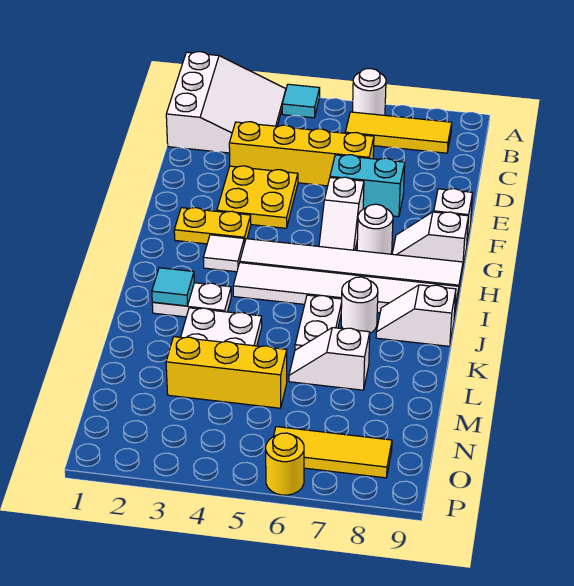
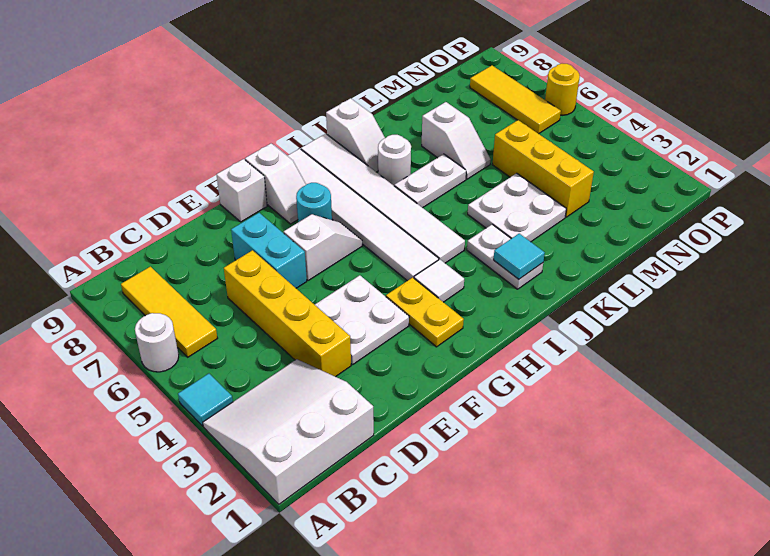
yellow 2x2 plate [217,166,298,228] -> white 2x2 plate [315,275,409,365]
white 1x1 round brick [357,204,393,254] -> cyan 1x1 round brick [296,183,332,222]

